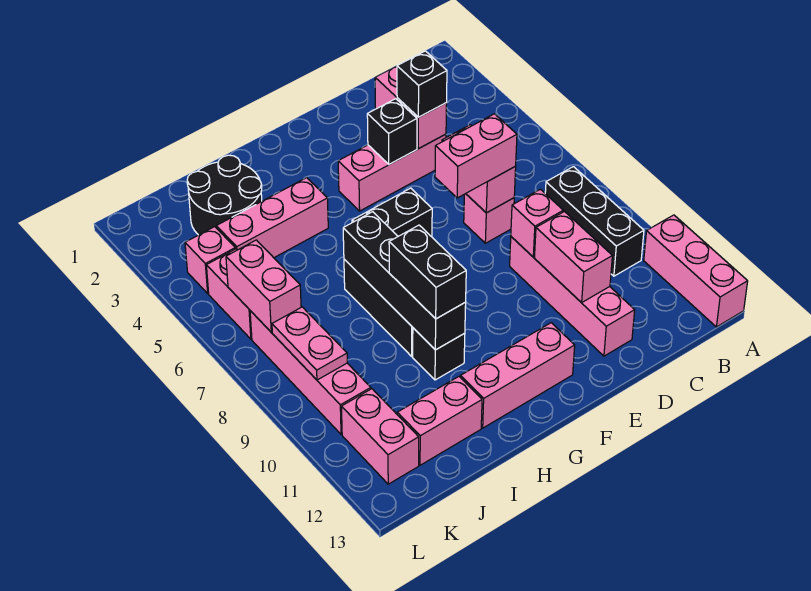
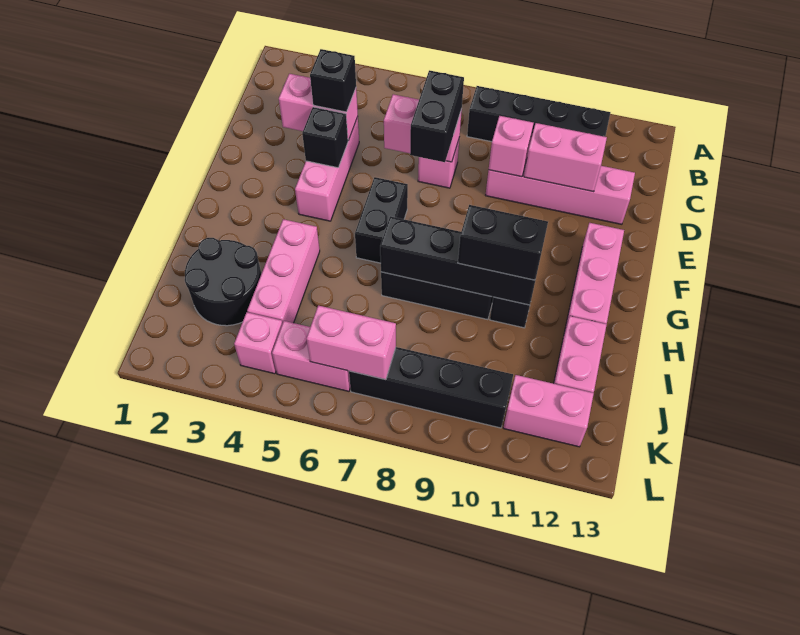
pink 1x3 brick [644,215,748,327] -> none
black 1x3 brick [545,167,644,276] -> black 1x4 brick [467,86,611,142]
pink 1x2 brick [435,114,517,198] -> black 1x2 brick [410,70,464,162]
pink 1x4 brick [250,311,371,434] -> black 1x4 brick [349,347,513,428]
pink 1x2 plate [272,307,347,380] -> none

